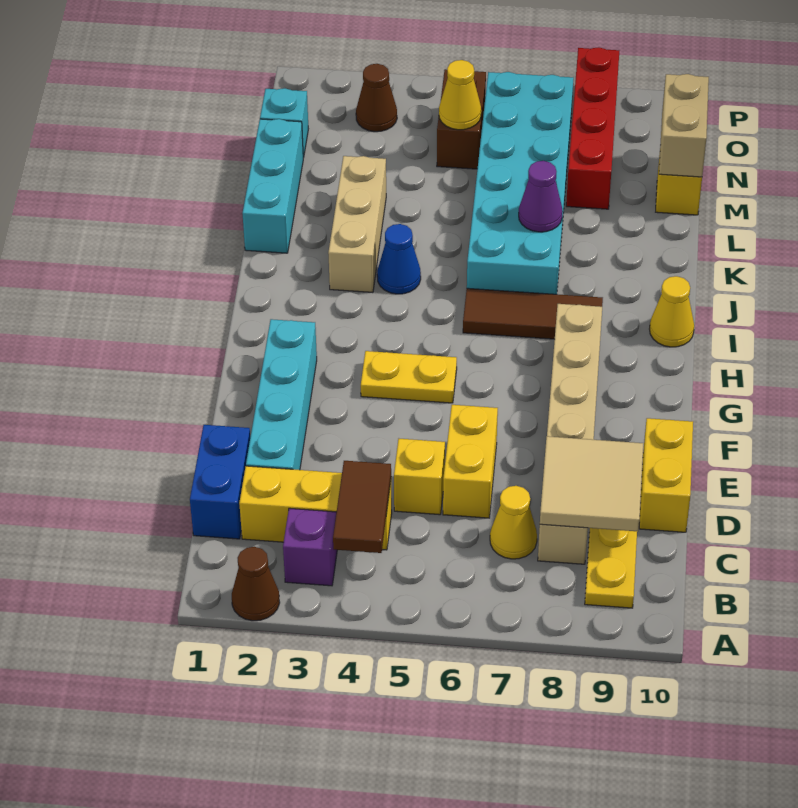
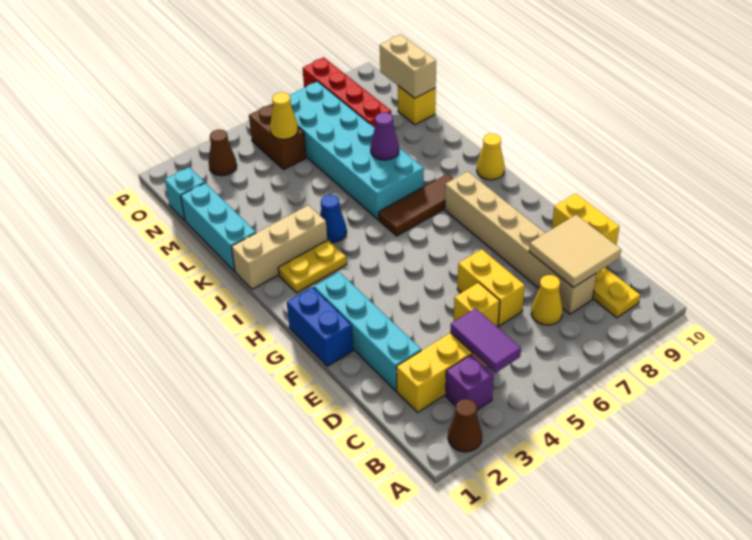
brown 1x2 tile [333,461,391,553] -> purple 1x2 tile [450,308,521,373]
blue 1x2 brick [190,425,250,539] -> blue 1x2 brick moved to [287,287,353,366]
yellow 1x2 plate [361,351,457,403] -> yellow 1x2 plate moved to [278,240,346,293]
tan 1x3 brick [328,156,386,292] -> tan 1x3 brick turned to [232,205,327,289]

